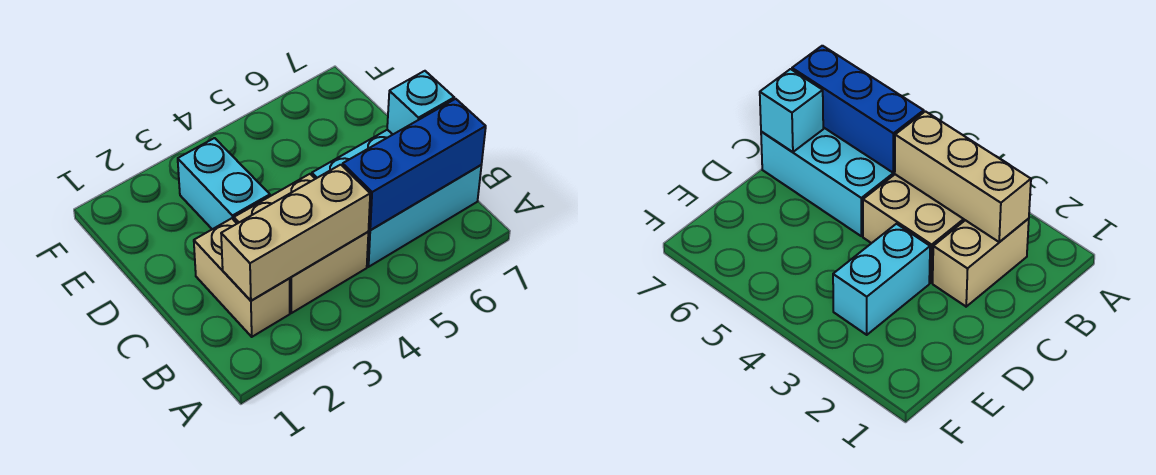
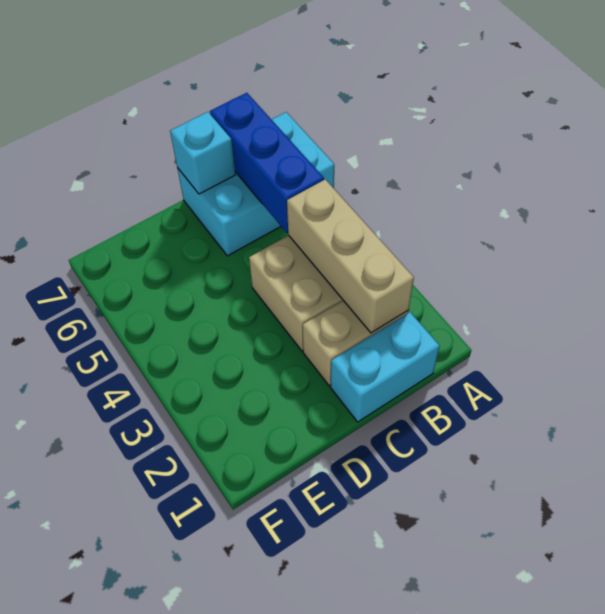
cyan 2x3 brick [312,130,481,267] -> cyan 2x3 brick turned to [177,112,334,256]
cyan 1x2 brick [178,138,270,229] -> cyan 1x2 brick moved to [331,312,440,422]

